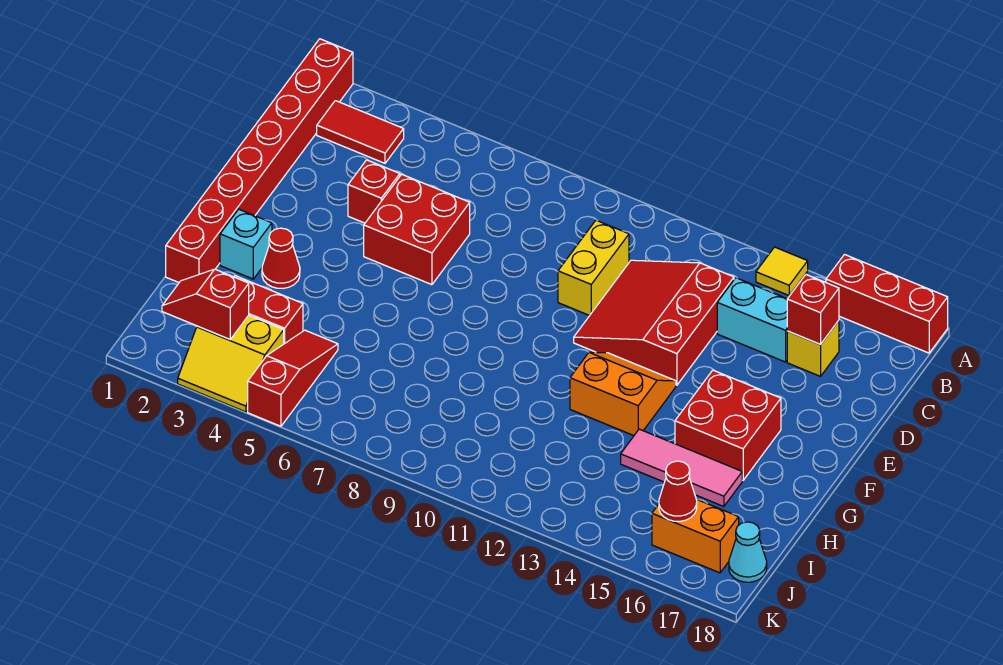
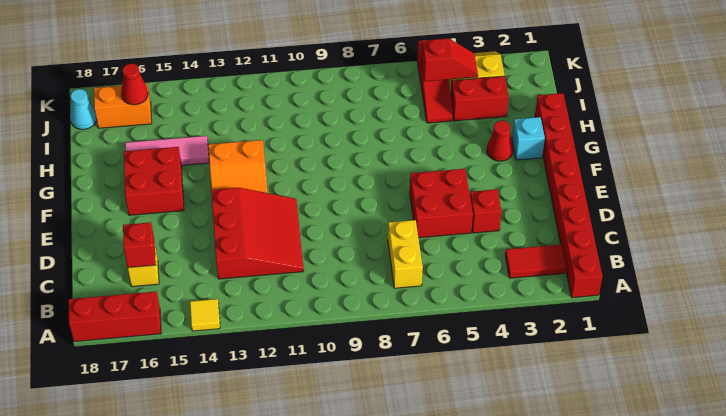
yellow 1x2 brick [558,220,629,316] -> yellow 1x2 brick moved to [388,220,423,288]
cyan 1x2 brick [717,278,787,362] -> none
red 1x2 slope [162,269,249,339] -> red 1x2 slope moved to [421,38,478,81]

